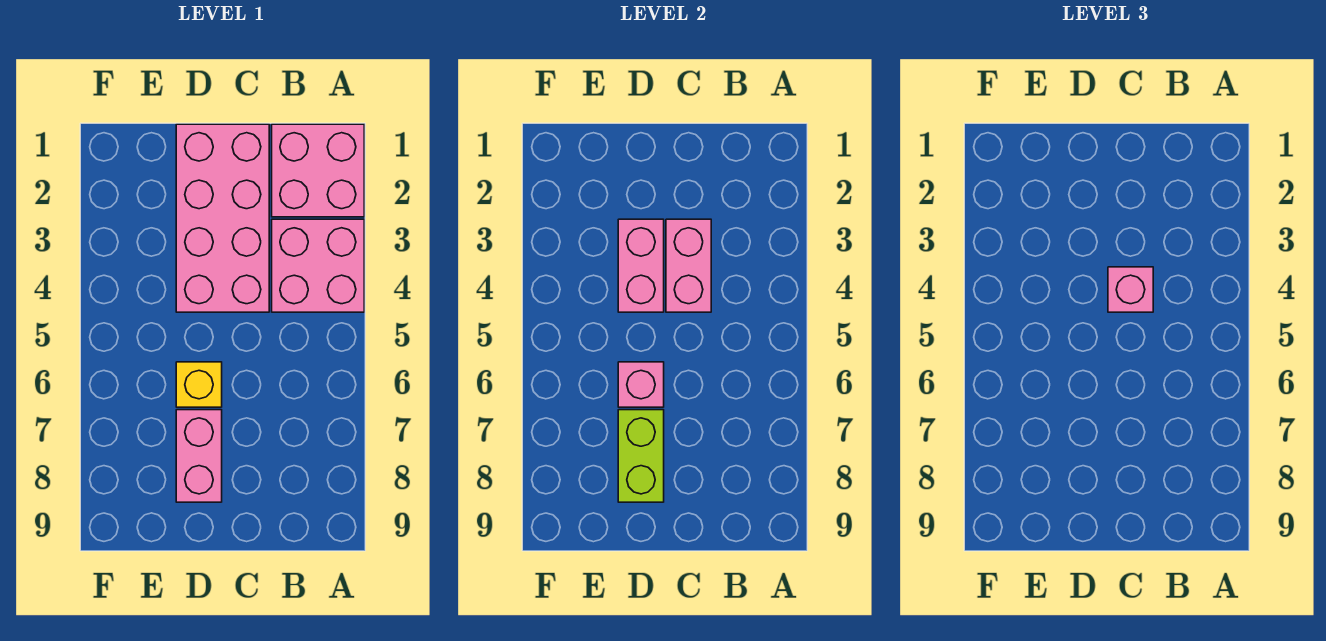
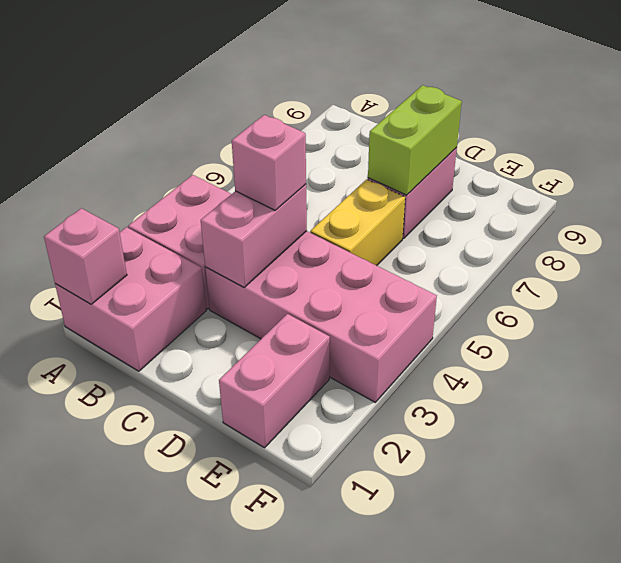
pink 2x4 brick [176,124,269,312] -> pink 2x4 brick turned to [205,231,437,402]
pink 1x2 brick [618,219,664,312] -> pink 1x2 brick moved to [219,314,330,448]
yellow 1x1 brick [176,362,222,407] -> yellow 1x2 brick [310,179,405,266]
pink 1x1 brick [618,362,664,407] -> pink 1x1 brick moved to [44,208,127,304]

